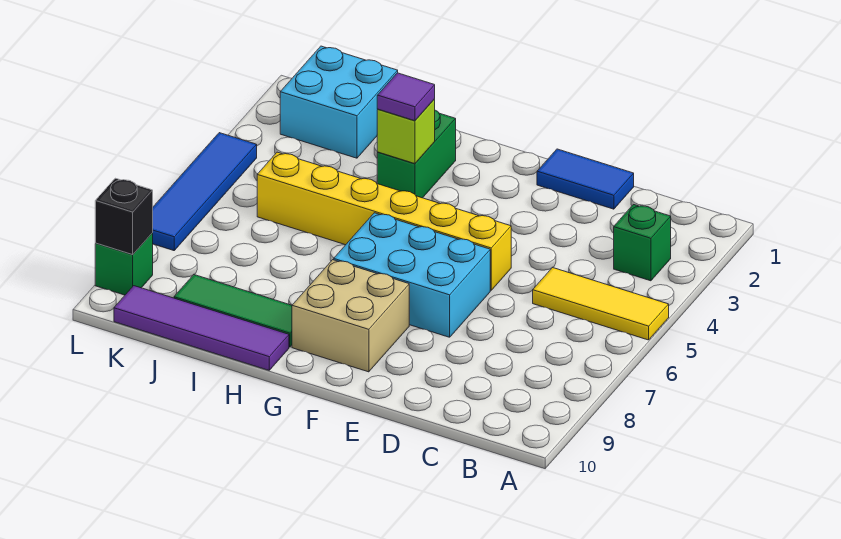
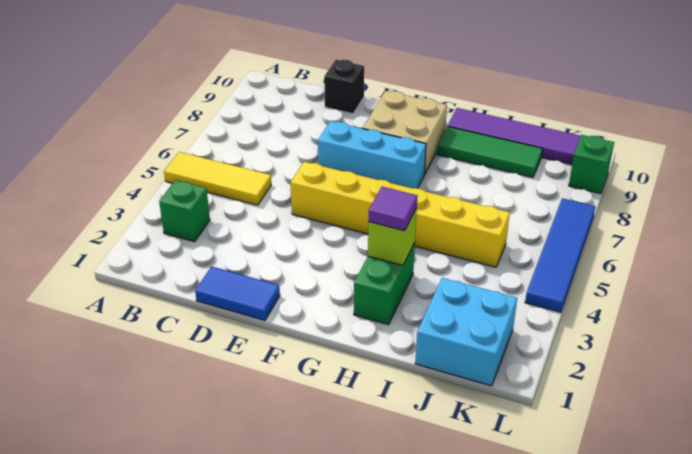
cyan 2x3 brick [334,213,490,337] -> cyan 1x3 brick [318,121,426,188]
black 1x1 brick [95,178,153,255] -> black 1x1 brick moved to [324,60,364,114]

